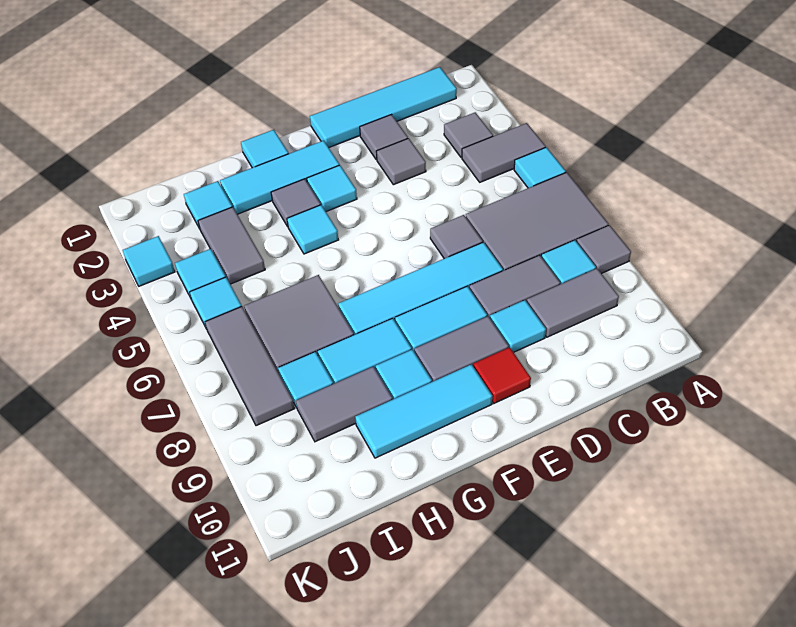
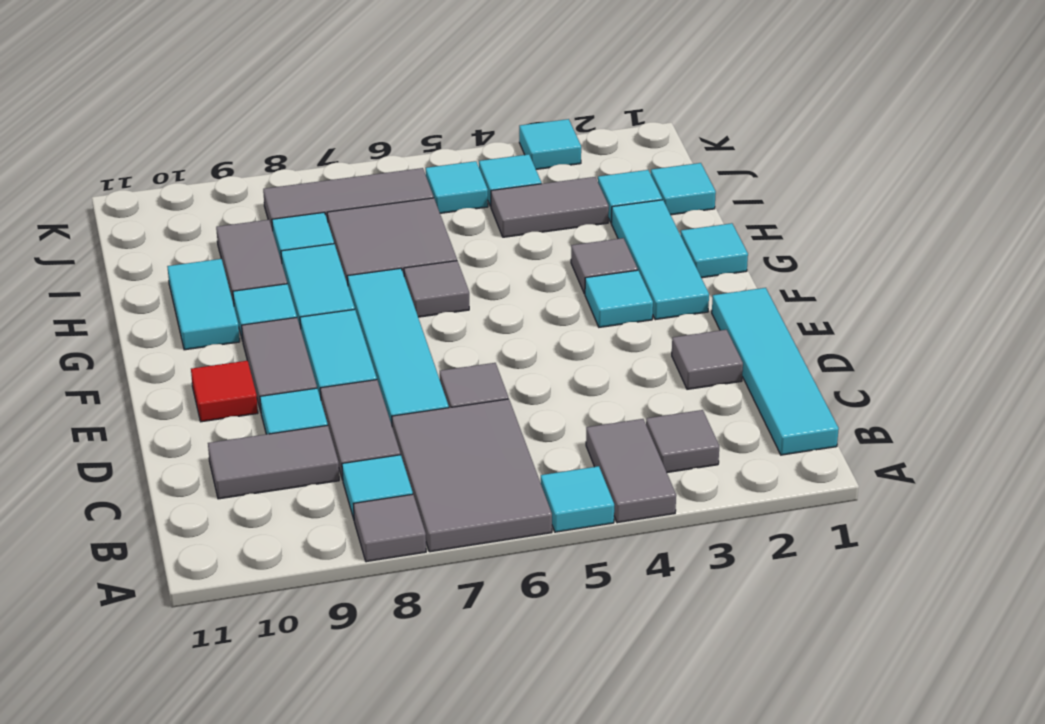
grey 1x2 tile [527,268,619,337] -> grey 1x2 tile turned to [208,425,339,499]
grey 1x1 tile [376,138,426,185] -> grey 1x1 tile moved to [404,261,469,317]
cyan 1x3 tile [355,364,492,458] -> cyan 1x2 tile [167,259,240,350]
cyan 1x1 tile [287,205,338,254] -> cyan 1x1 tile moved to [651,163,716,215]

